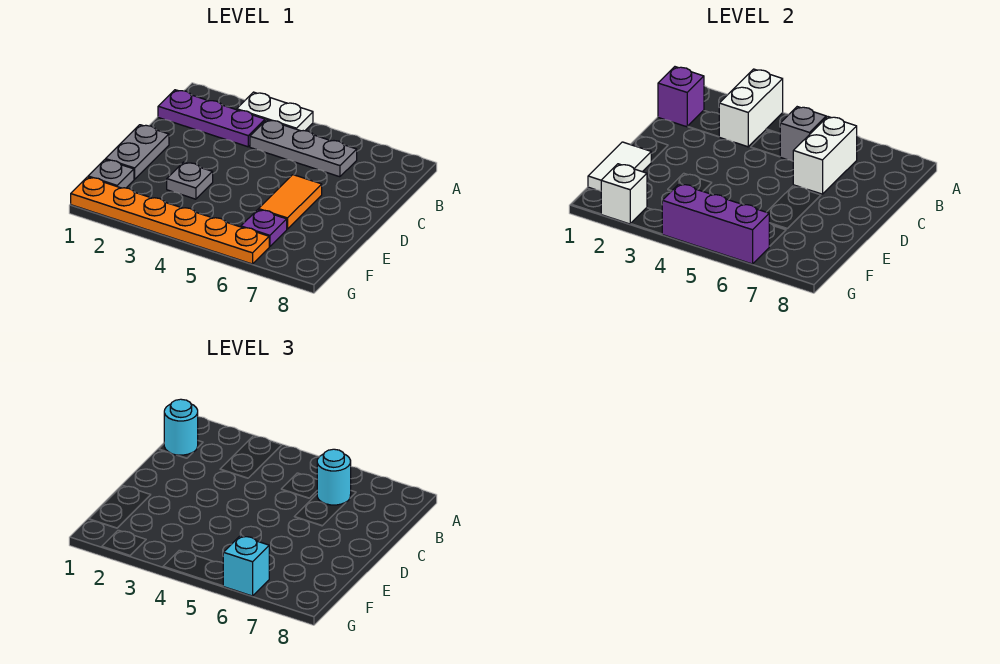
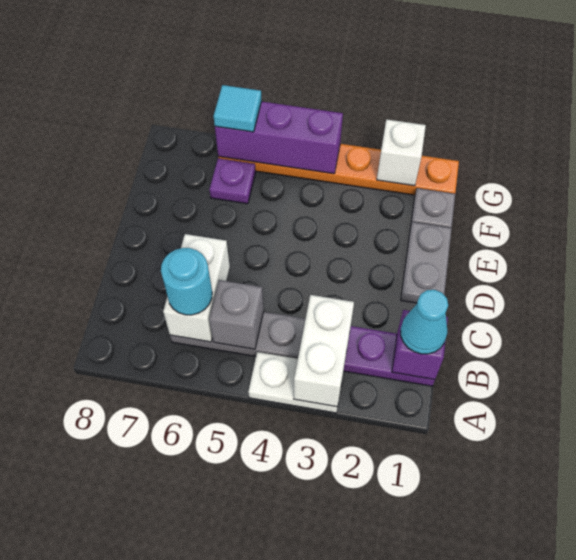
cyan 1x1 round brick [164,399,198,455] -> cyan 1x1 cone [401,290,448,354]
orange 1x2 tile [258,175,322,229] -> none
white 1x2 tile [588,142,651,191] -> none
grey 1x1 plate [167,162,213,199] -> none
cyan 1x1 brick [223,536,269,596] -> cyan 1x1 tile [214,85,262,132]

